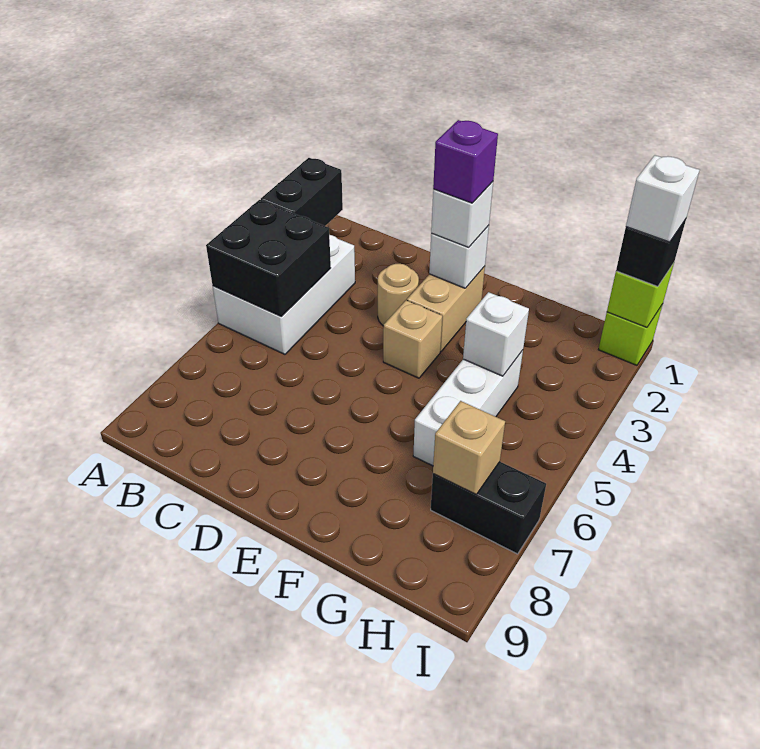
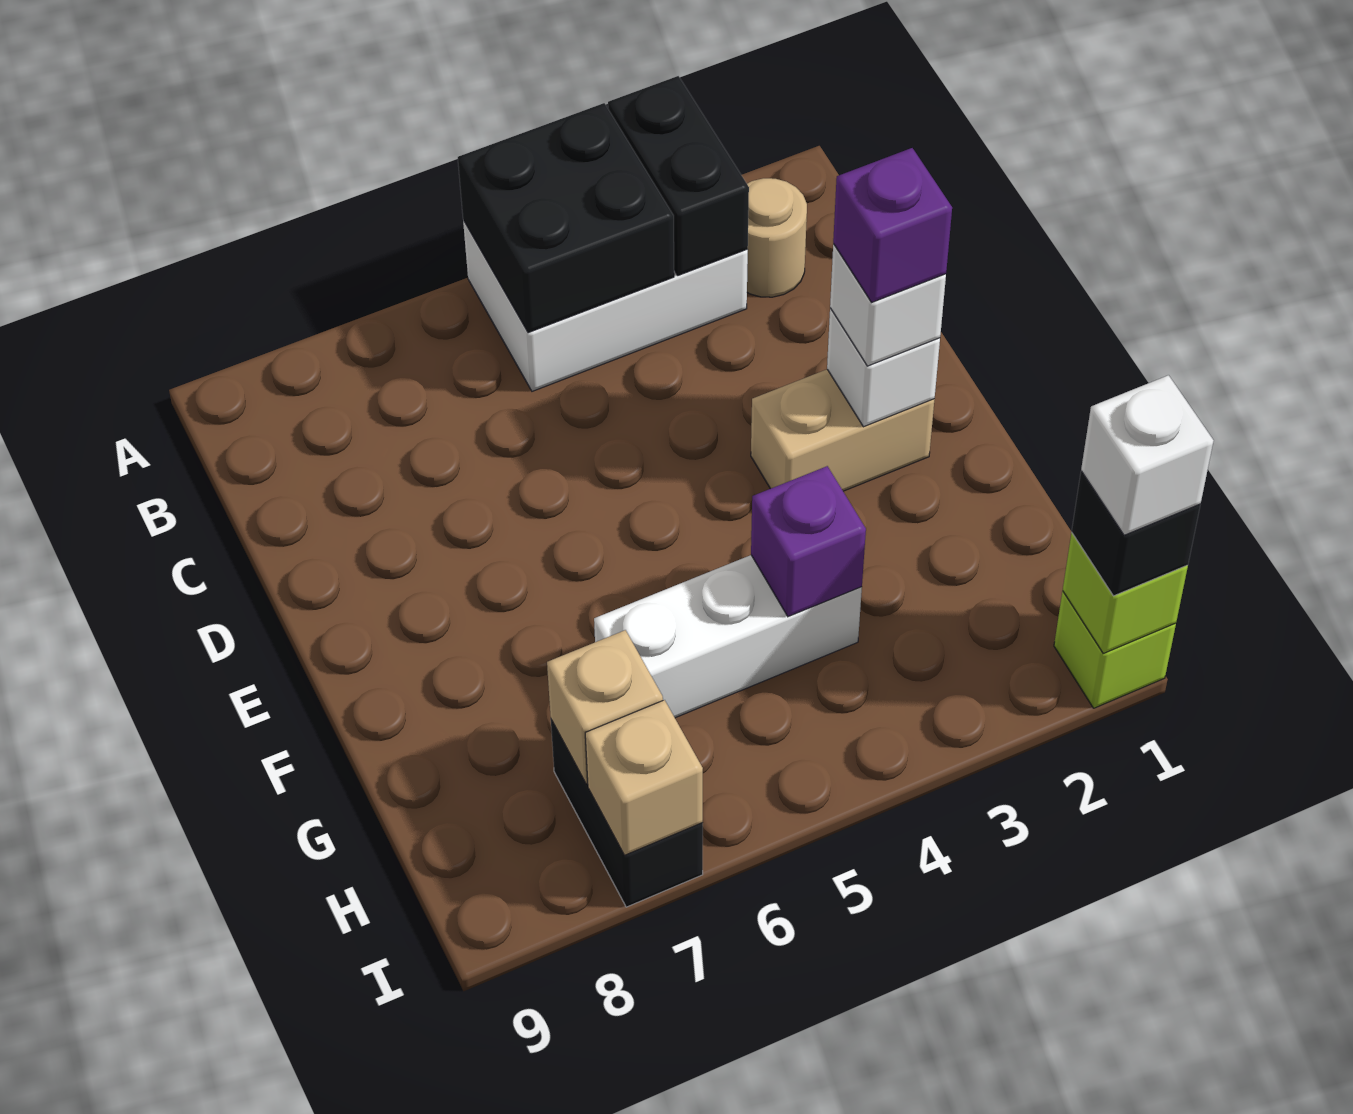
black 1x2 brick [261,158,343,226] -> black 1x2 brick turned to [608,76,749,275]
tan 1x1 round brick [378,264,419,326] -> tan 1x1 round brick moved to [747,178,807,297]
tan 1x1 brick [383,300,442,378] -> tan 1x1 brick moved to [585,700,703,855]
white 1x1 brick [463,292,529,376] -> purple 1x1 brick [751,466,866,617]

